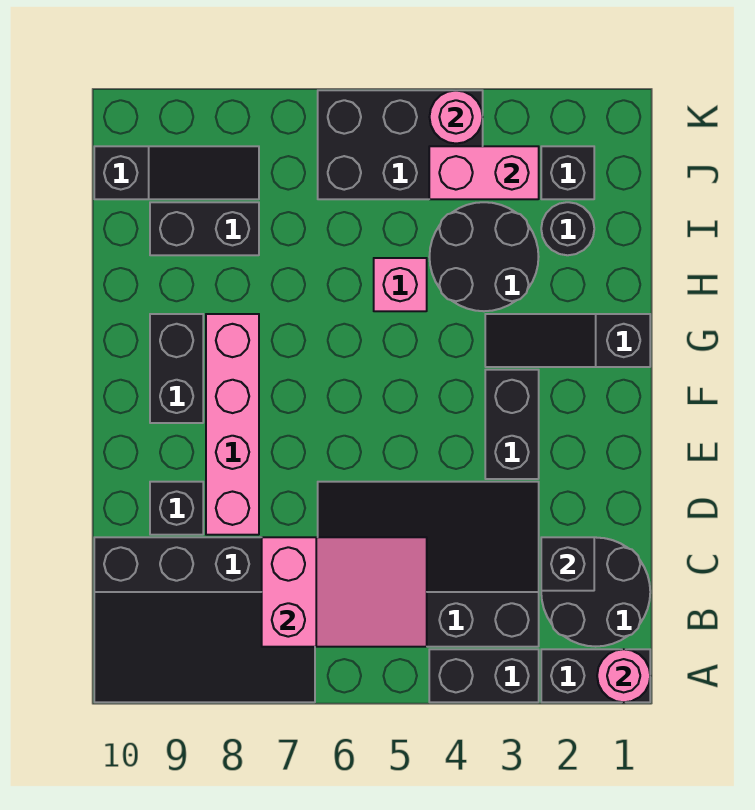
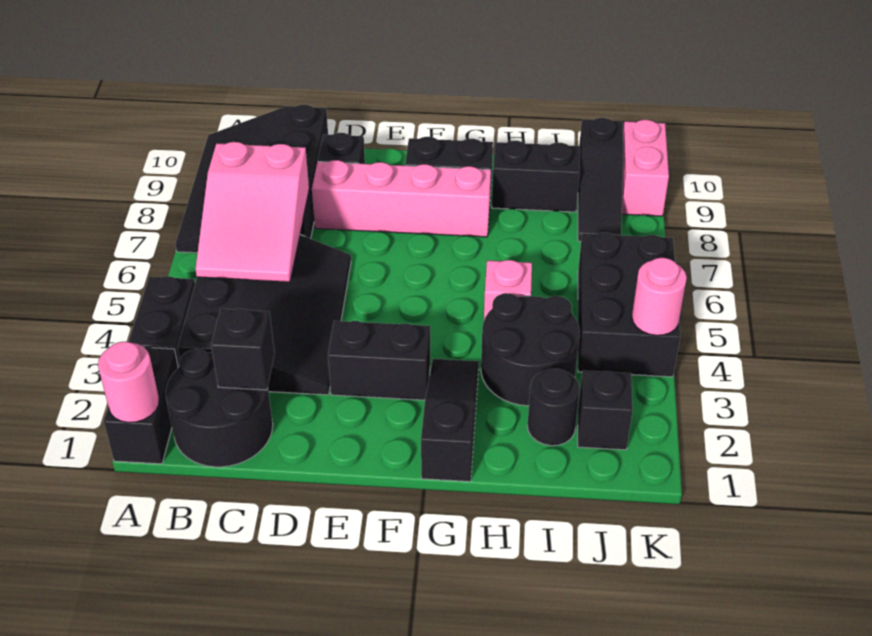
black 1x2 brick [150,202,259,255] -> black 1x2 brick turned to [492,141,580,212]
pink 1x2 brick [429,146,539,199] -> pink 1x2 brick moved to [622,120,669,216]

